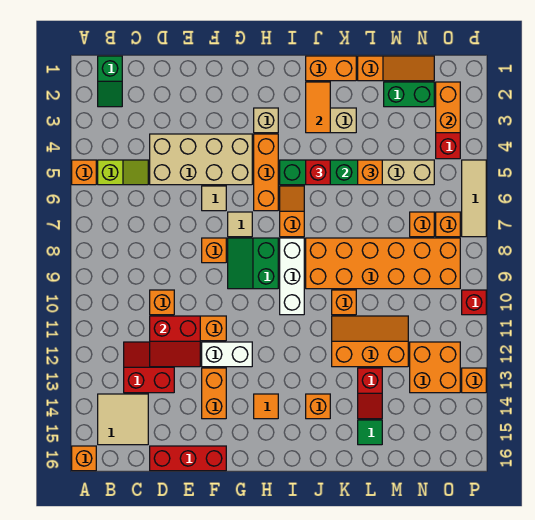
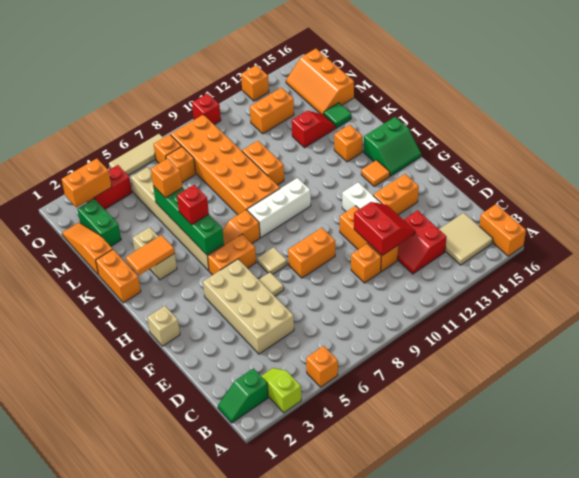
orange 1x1 brick [72,446,96,471] -> orange 1x2 brick [479,204,526,256]
green 1x2 slope [98,56,122,107] -> green 1x2 slope turned to [218,368,268,423]
lime 1x2 slope [98,160,148,185] -> lime 1x2 slope moved to [261,368,301,413]
red 1x3 brick [150,446,226,471] -> none
orange 1x1 brick [202,238,226,263] -> orange 1x2 brick [288,228,335,278]
green 2x2 slope [228,238,278,289] -> green 2x2 slope moved to [364,117,421,176]
tan 1x1 brick [254,108,278,133] -> tan 1x1 brick moved to [147,306,180,346]
orange 1x3 brick [254,134,278,211] -> orange 1x2 brick [208,234,256,275]
orange 1x1 brick [332,290,356,315] -> orange 1x2 brick [242,141,284,185]
orange 2x3 slope [332,316,408,367] -> orange 2x3 slope moved to [286,49,354,115]
orange 2x2 brick [410,342,460,393] -> orange 1x2 brick [250,88,294,134]

